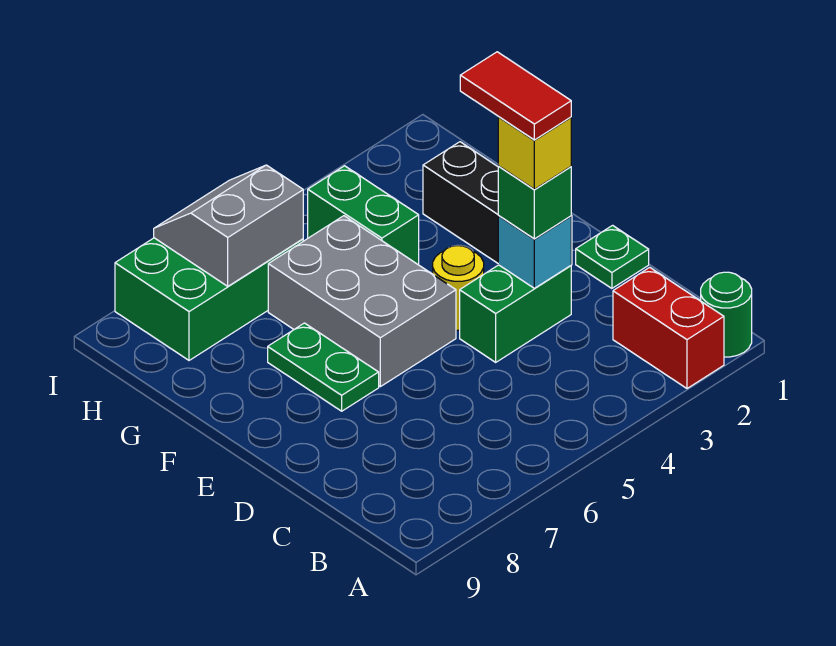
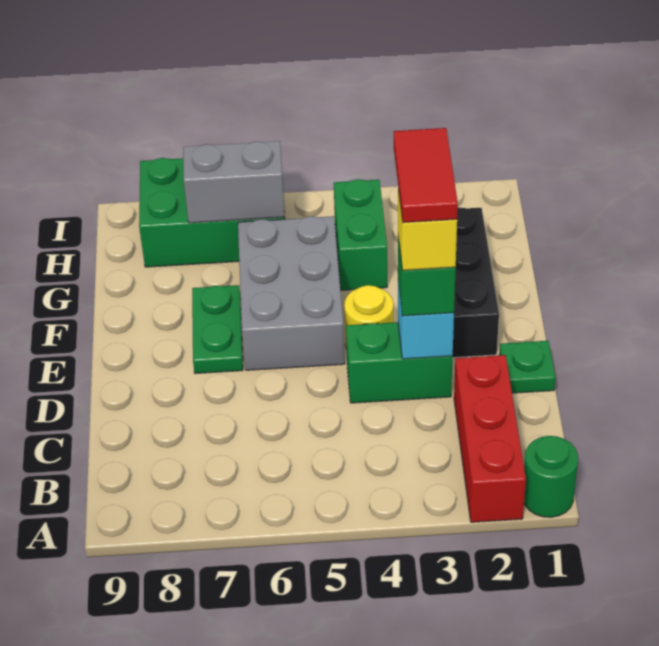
red 1x2 brick [613,267,724,388] -> red 1x3 brick [454,355,526,522]

